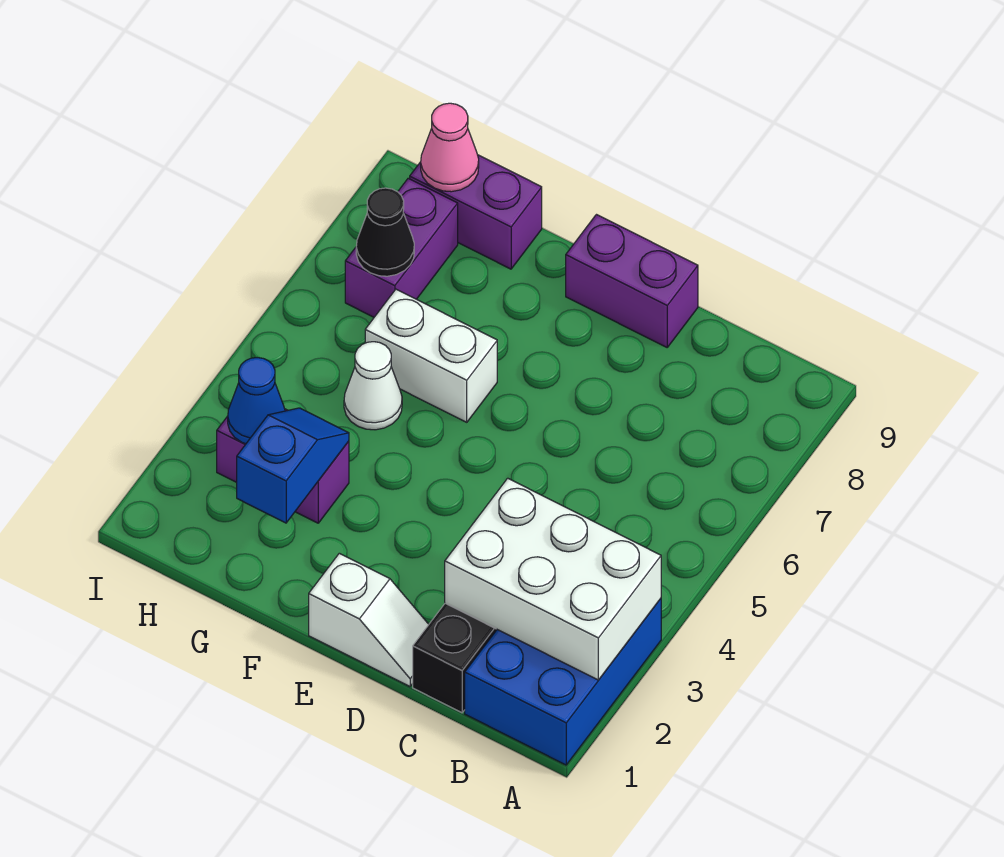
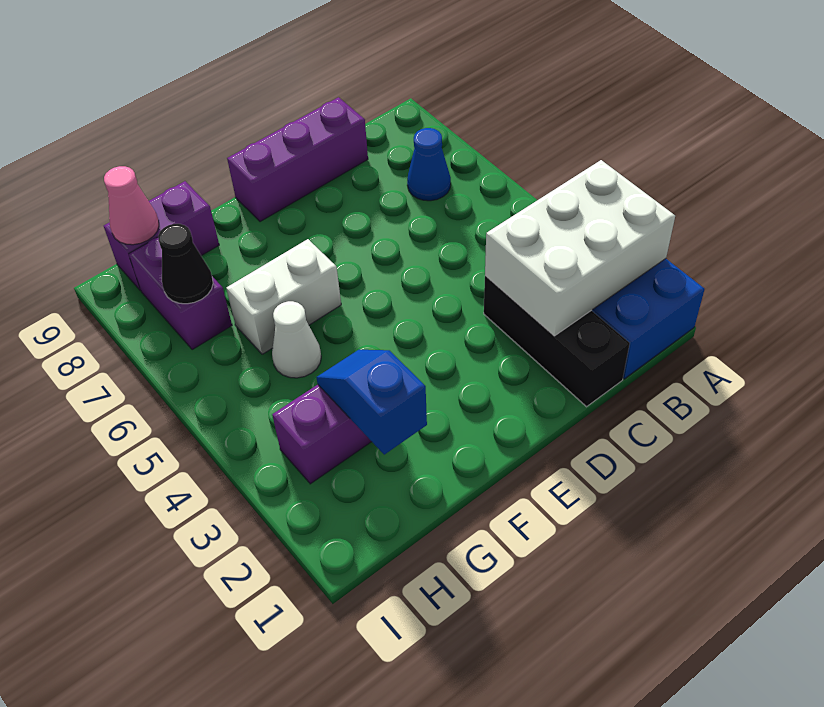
white 1x2 slope [309,553,429,686] -> none
purple 1x2 brick [566,215,698,347] -> purple 1x3 brick [227,97,368,222]
blue 1x1 cone [228,358,285,444] -> blue 1x1 cone moved to [407,128,451,201]

